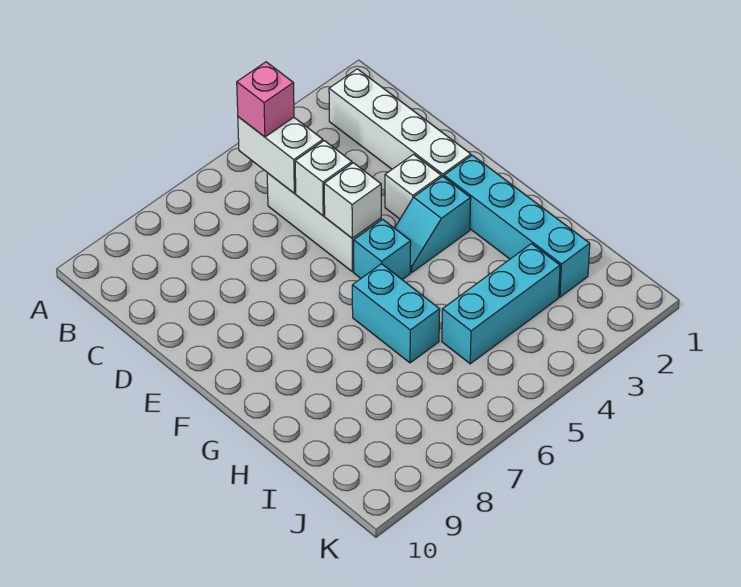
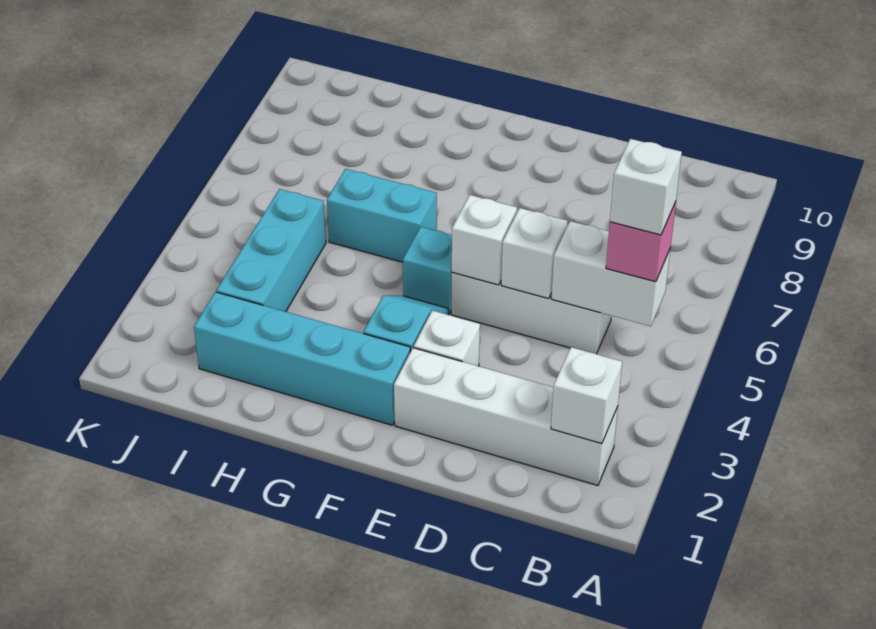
none -> white 1x1 brick [551,347,622,444]
none -> white 1x1 brick [610,139,682,235]

